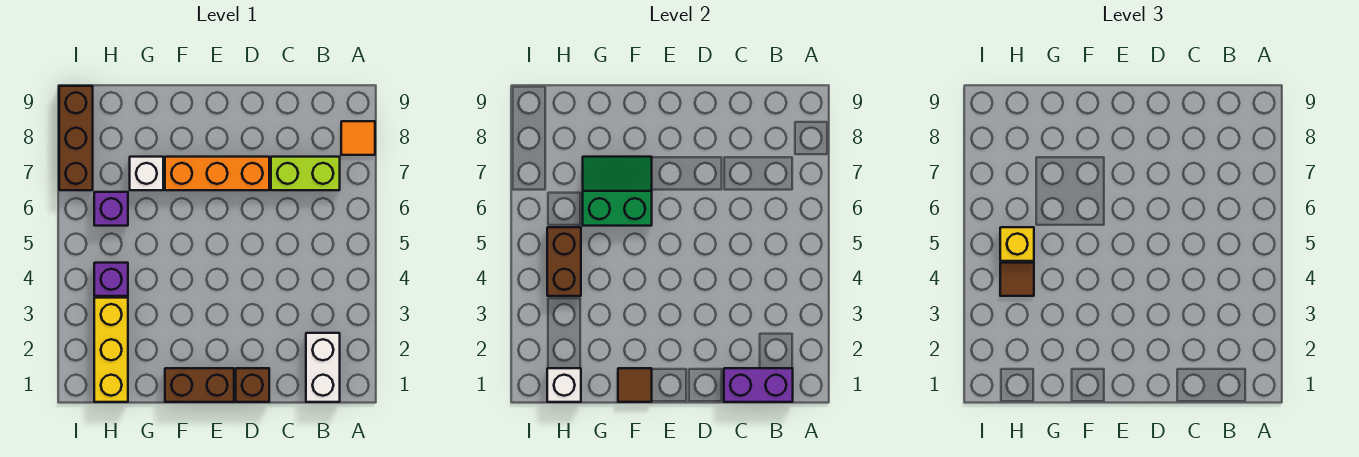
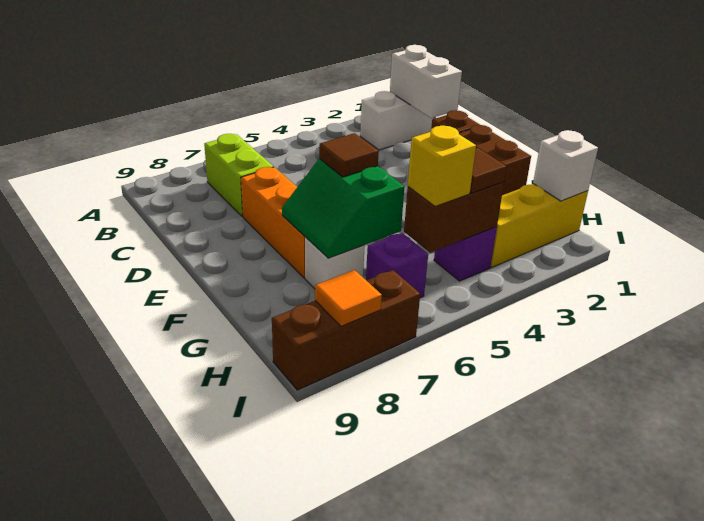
orange 1x1 tile [341,121,375,155] -> orange 1x1 tile moved to [315,270,382,326]
purple 1x2 brick [724,368,793,402] -> white 1x2 brick [390,45,462,118]
brown 1x1 tile [618,368,652,402] -> brown 1x1 tile moved to [319,133,379,177]

